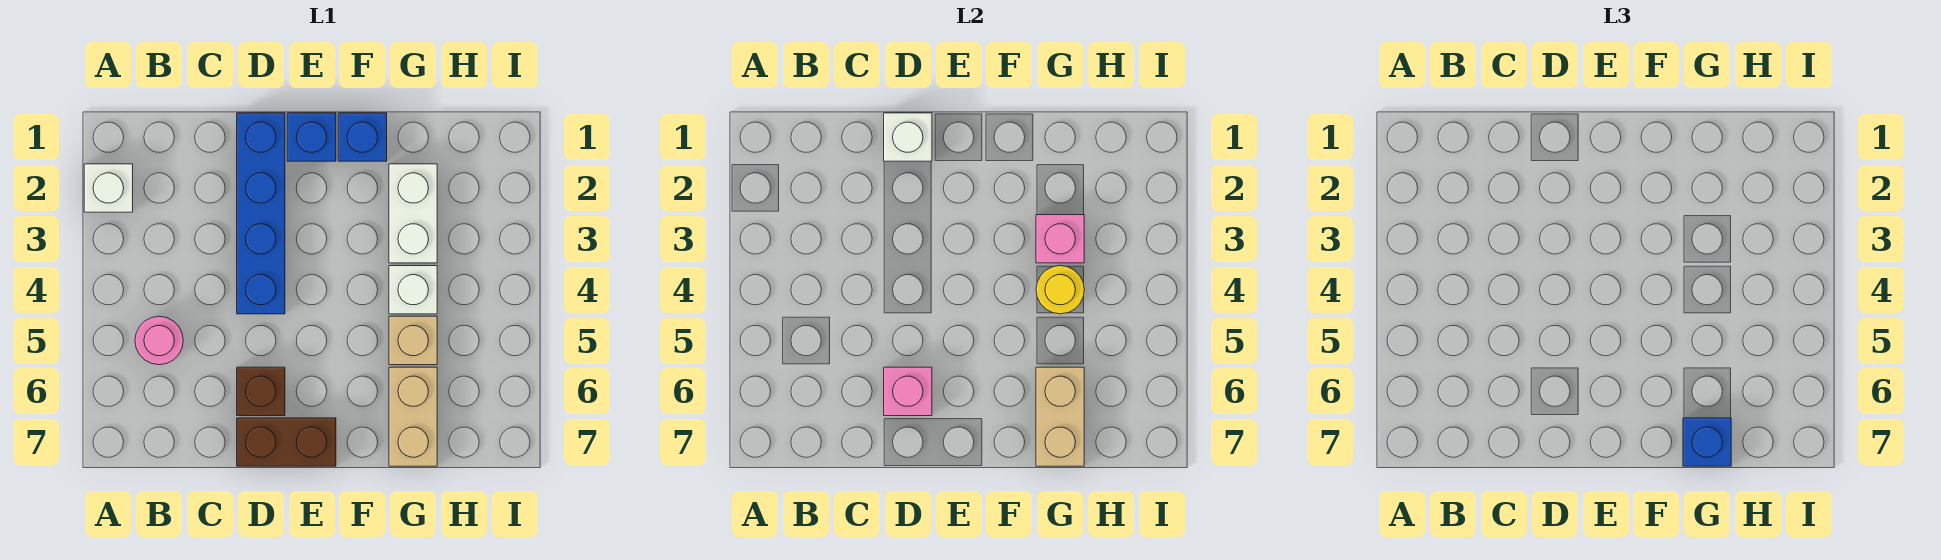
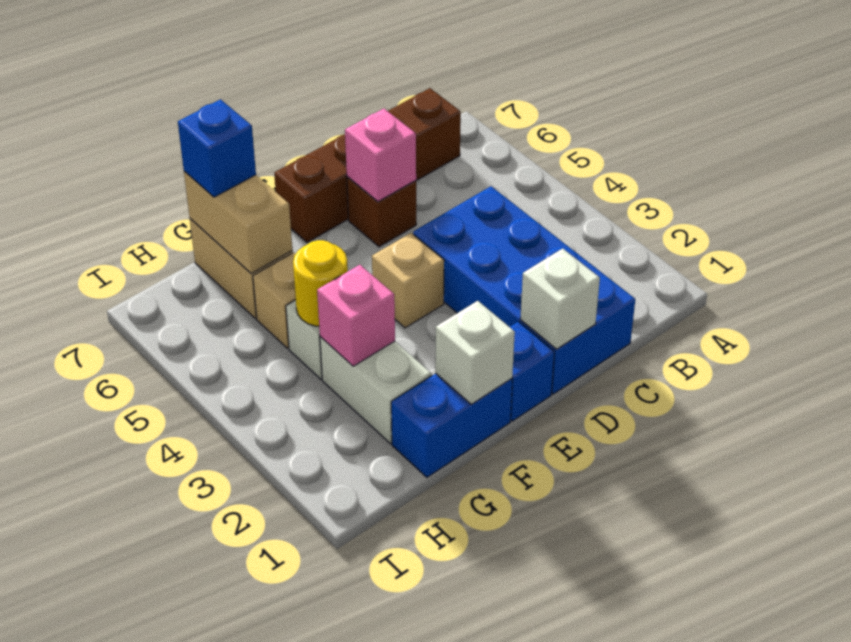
white 1x1 brick [84,164,133,212] -> white 1x1 brick moved to [435,301,515,404]
pink 1x1 round brick [135,316,183,365] -> none
blue 1x4 brick [237,113,285,314] -> blue 2x4 brick [413,186,635,394]
brown 1x2 brick [237,418,336,466] -> brown 1x4 brick [274,88,461,242]
none -> tan 1x1 brick [372,233,444,328]
blue 1x1 brick [338,113,387,161] -> blue 1x2 brick [391,374,512,477]

